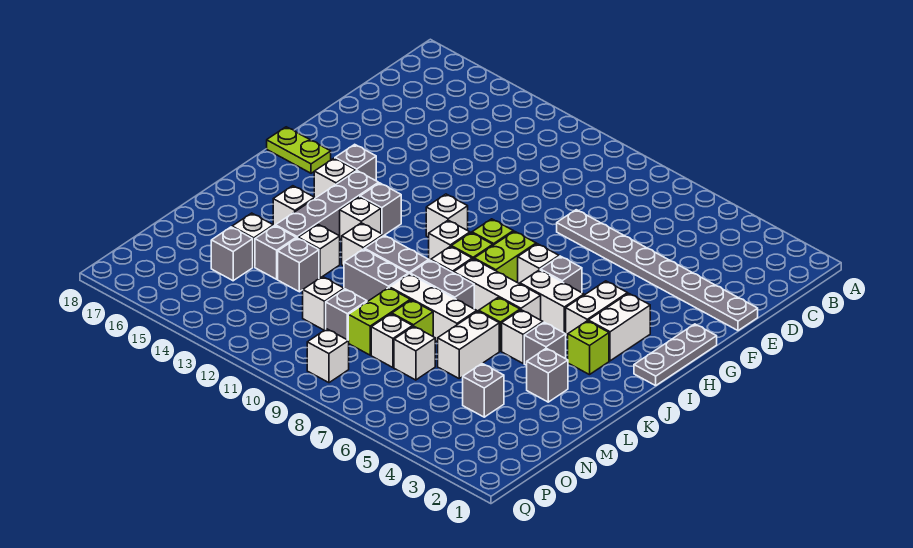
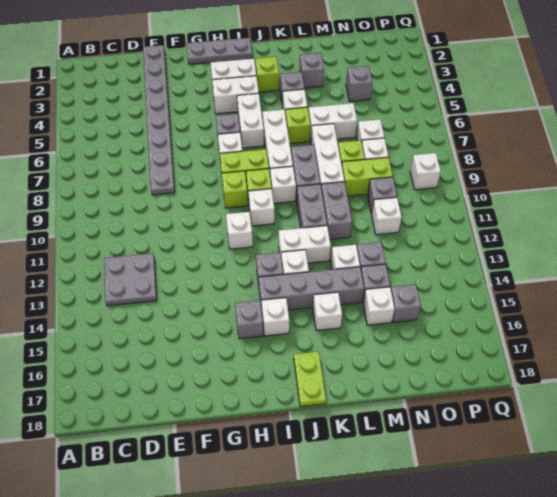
none -> grey 2x2 plate [104,253,157,306]
lime 1x2 plate [267,127,331,173] -> lime 1x2 plate moved to [294,352,326,407]
white 1x1 brick [342,223,383,266] -> white 1x2 brick [279,226,331,263]

